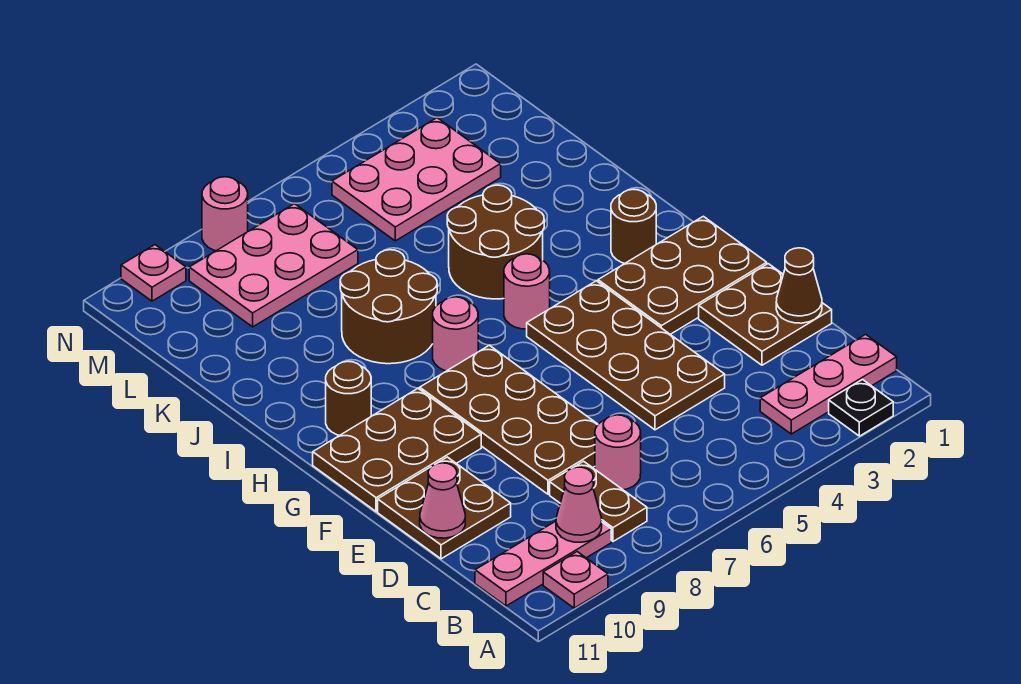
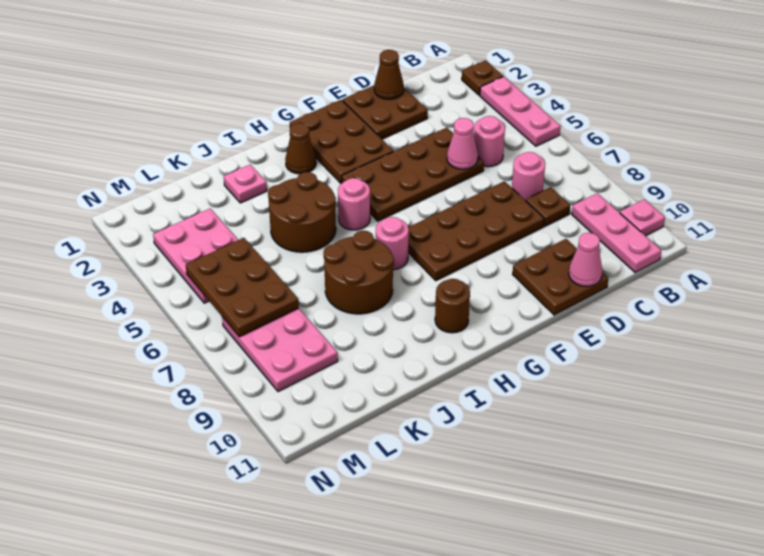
black 1x1 plate [829,380,893,436] -> brown 1x1 plate [462,61,503,95]
pink 1x3 plate [760,334,897,434] -> pink 1x3 plate moved to [480,77,561,146]
brown 1x2 plate [550,461,647,541] -> brown 1x1 plate [526,187,570,226]
pink 1x1 cone [556,467,602,542] -> pink 1x1 cone moved to [447,118,478,169]
brown 2x3 plate [313,389,481,512] -> brown 2x3 plate moved to [186,238,299,337]
brown 1x1 round brick [611,189,656,263] -> brown 1x1 cone [285,123,316,174]
pink 1x1 round brick [202,177,248,251] -> pink 1x1 round brick moved to [474,116,505,167]
pink 1x1 plate [121,245,186,301] -> pink 1x1 plate moved to [224,165,267,203]

